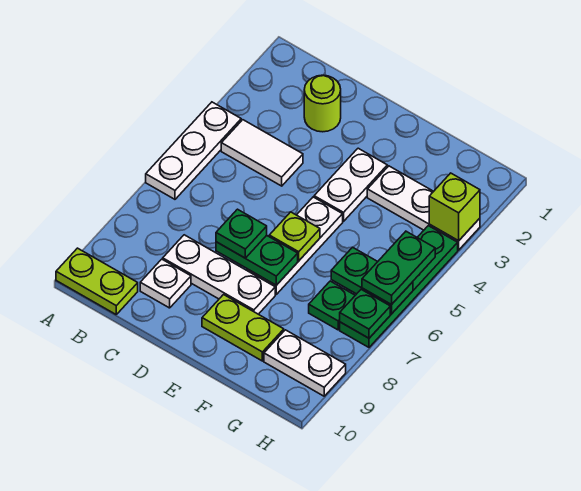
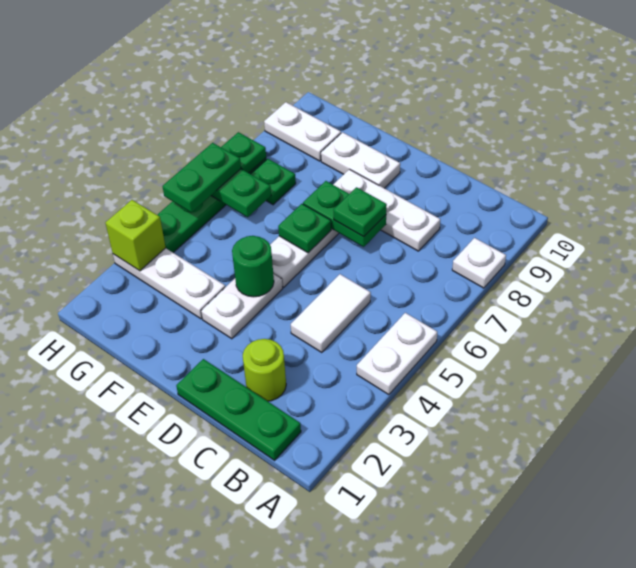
white 1x3 plate [146,102,241,199] -> white 1x2 plate [357,313,437,395]
lime 1x2 plate [56,248,138,314] -> none
none -> green 1x3 plate [176,359,301,460]
white 1x2 tile [221,120,303,186] -> white 1x2 tile turned to [291,274,371,353]
white 1x1 plate [140,259,191,308] -> white 1x1 plate moved to [452,238,506,288]
none -> green 1x1 round brick [232,236,274,297]
lime 1x1 plate [269,212,320,261] -> green 1x1 plate [278,204,331,253]
lime 1x2 plate [202,295,284,361] -> white 1x2 plate [321,132,400,188]

